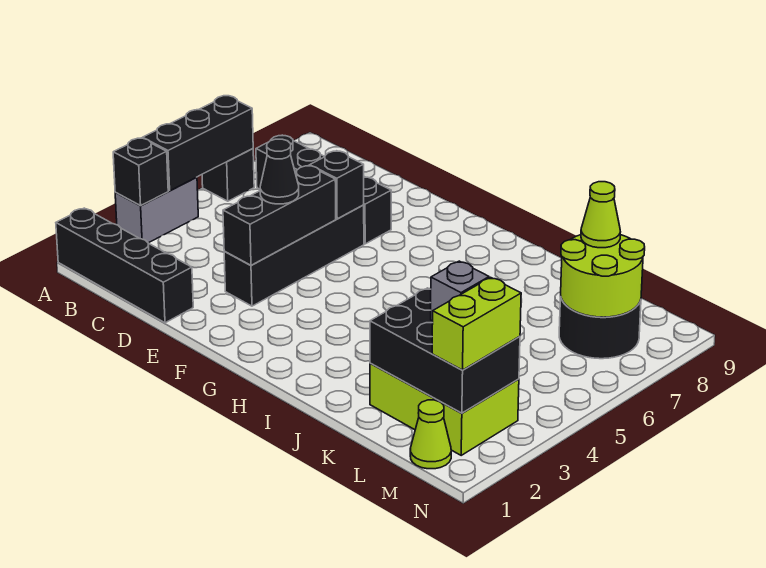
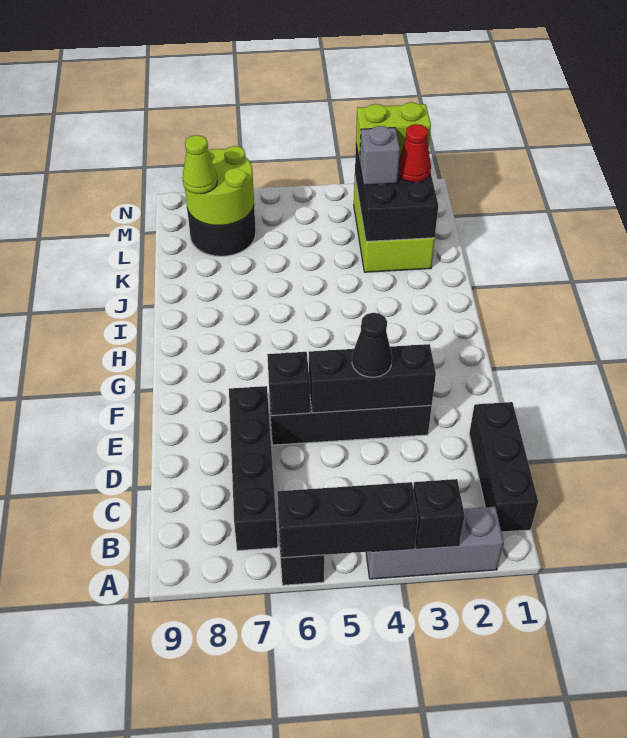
black 1x4 brick [56,208,193,323] -> black 1x3 brick [469,402,538,532]
grey 1x2 brick [115,177,198,243] -> grey 1x3 brick [366,507,504,579]
none -> red 1x1 cone [398,124,431,182]
lime 1x1 cone [410,400,451,469] -> none

